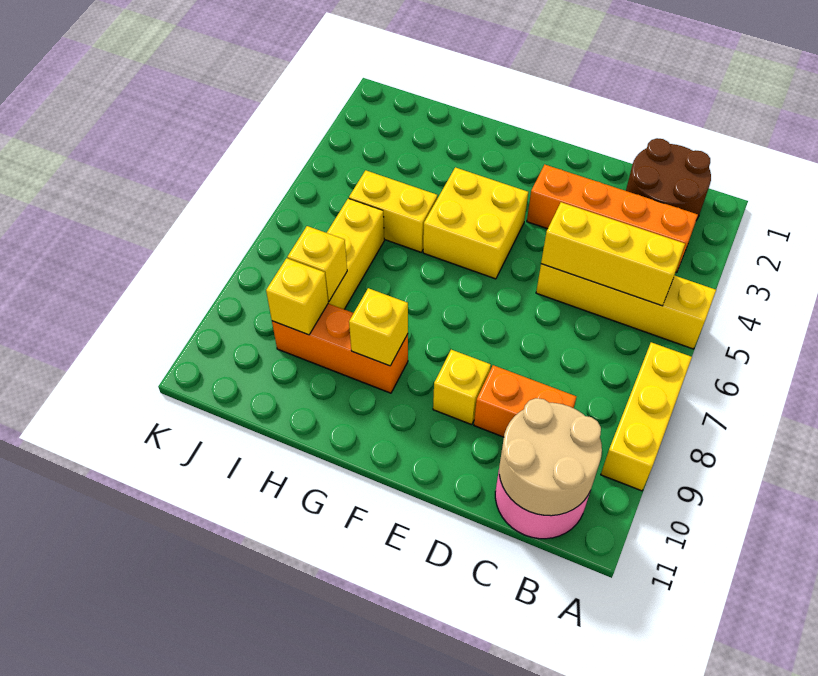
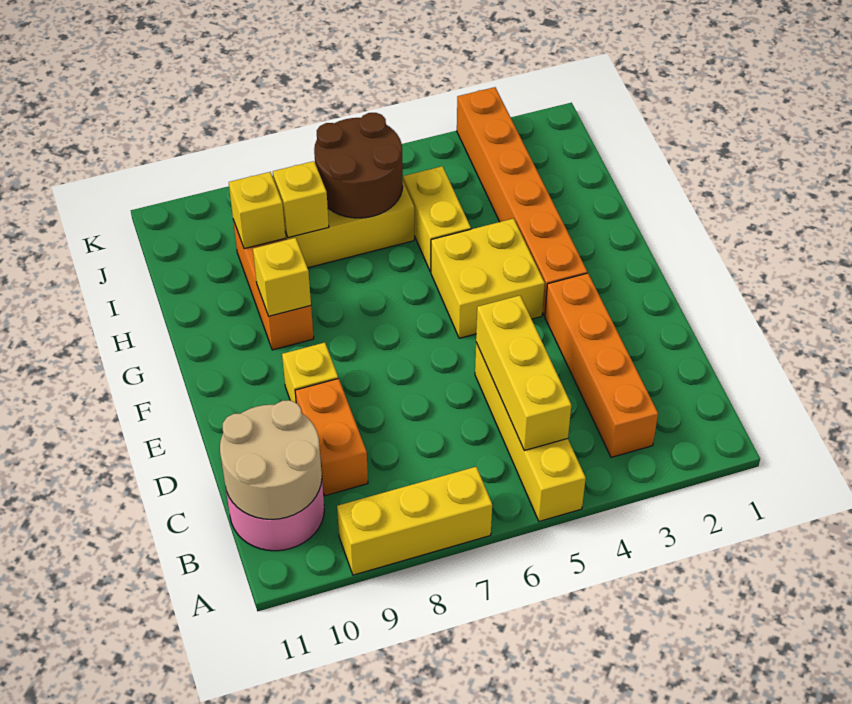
brown 2x2 round brick [626,138,711,220] -> brown 2x2 round brick moved to [314,113,403,218]
none -> orange 1x6 brick [457,87,587,316]

